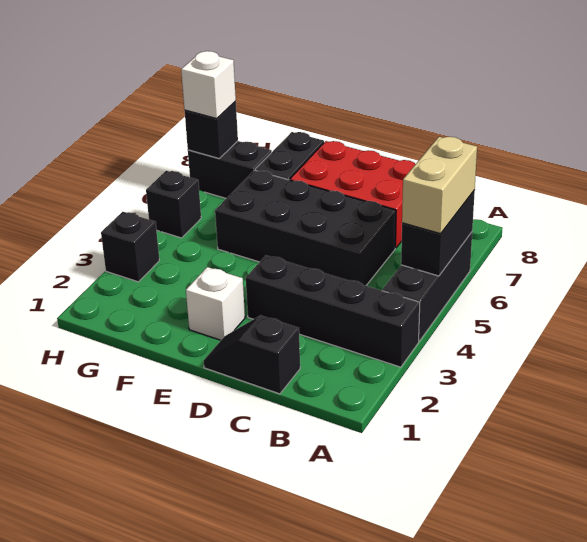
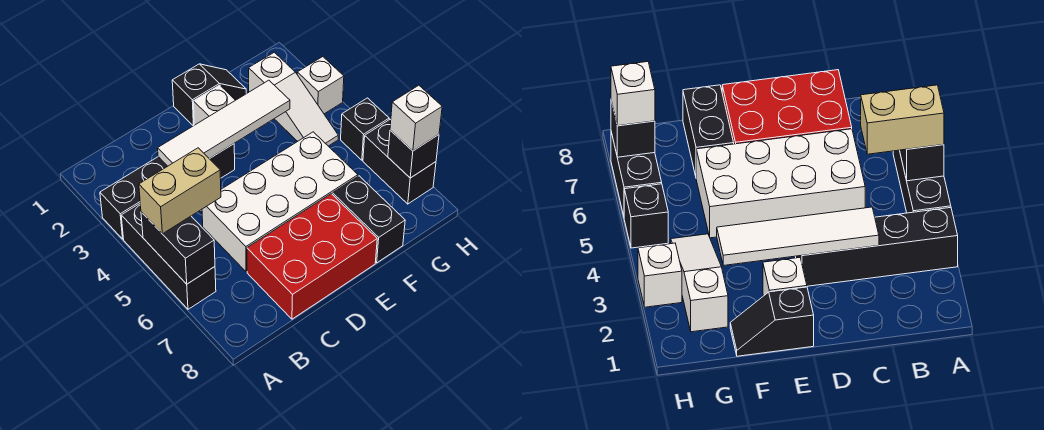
tan 1x2 brick [402,137,477,234] -> tan 1x2 brick turned to [139,148,221,234]
black 1x2 slope [203,315,300,394] -> black 1x2 slope moved to [172,64,246,126]
none -> white 1x4 tile [158,80,290,166]
black 2x4 brick [215,170,396,286] -> white 2x4 brick [202,132,358,272]
none -> white 1x3 slope [249,52,338,146]
black 1x2 brick [188,141,272,198] -> black 1x2 brick turned to [363,119,436,204]
black 1x1 brick [101,212,159,282] -> white 1x1 brick [297,57,344,114]

